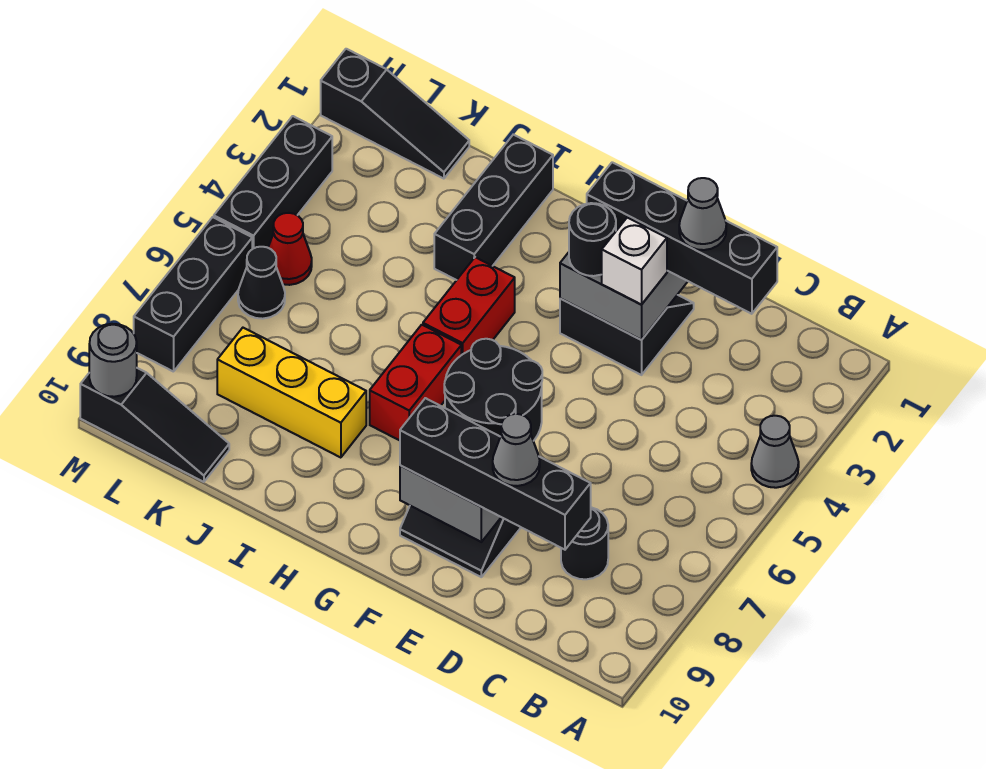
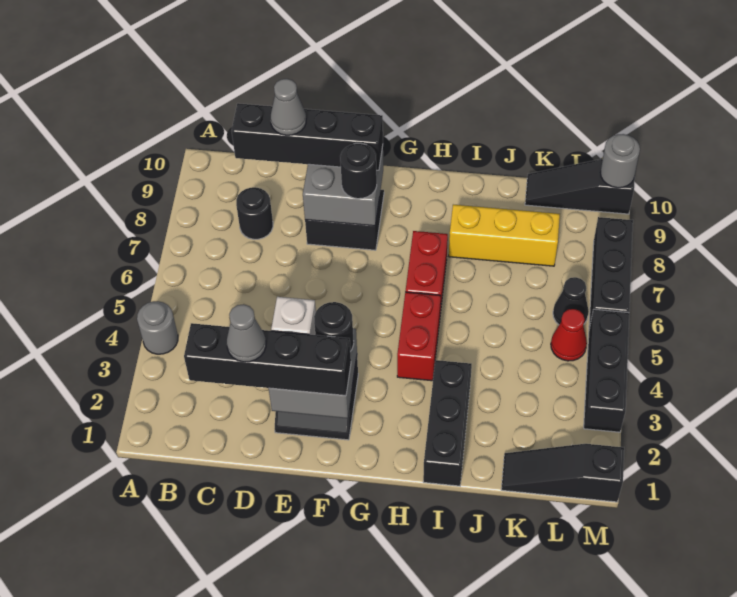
grey 1x1 cone [751,416,799,488] -> grey 1x1 round brick [137,301,178,354]
black 2x2 round brick [444,339,542,441] -> black 1x1 round brick [340,143,377,199]

